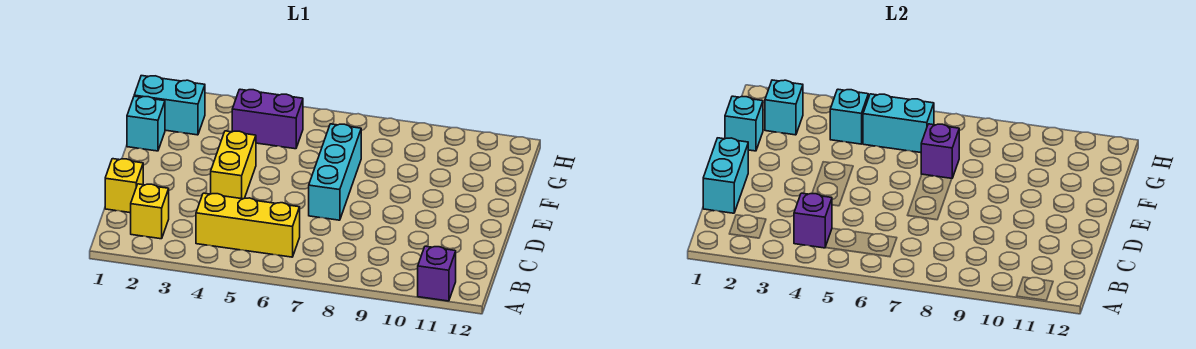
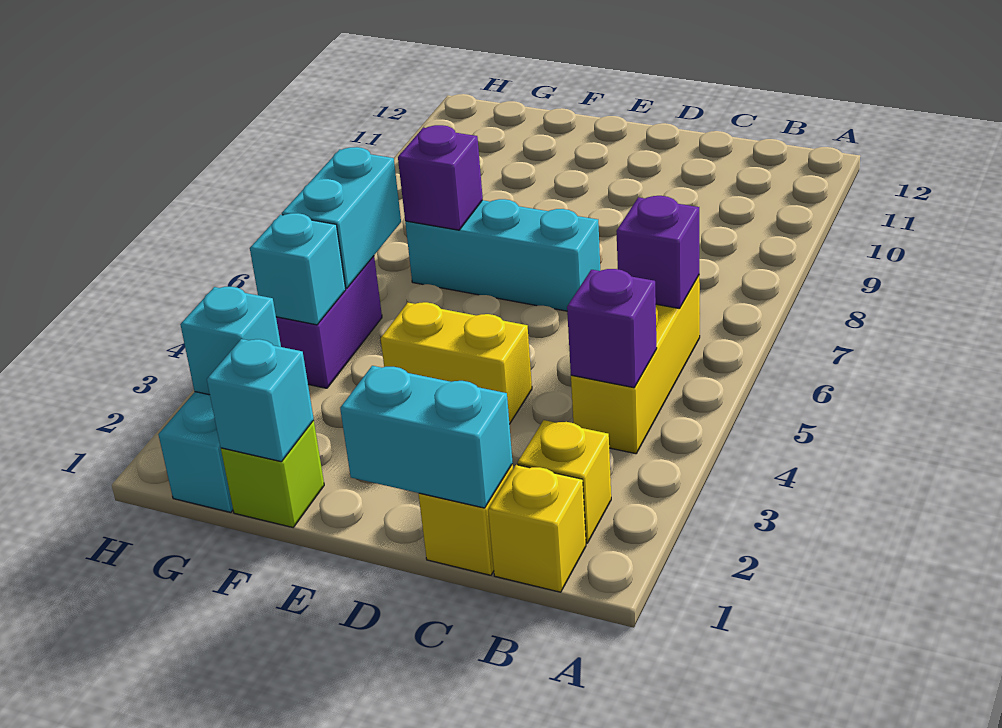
purple 1x1 brick [418,246,456,301] -> purple 1x1 brick moved to [616,196,699,309]
none -> yellow 1x1 brick [488,465,586,592]
cyan 1x1 brick [127,96,165,151] -> lime 1x1 brick [221,420,324,527]

